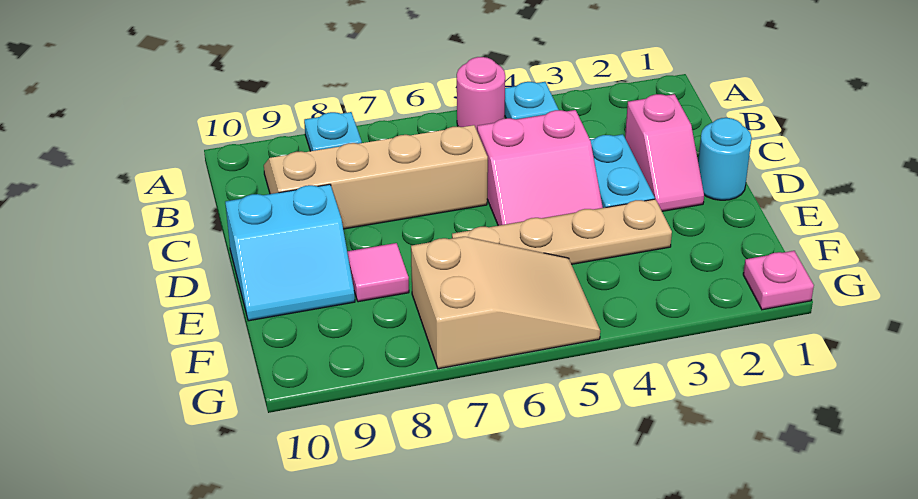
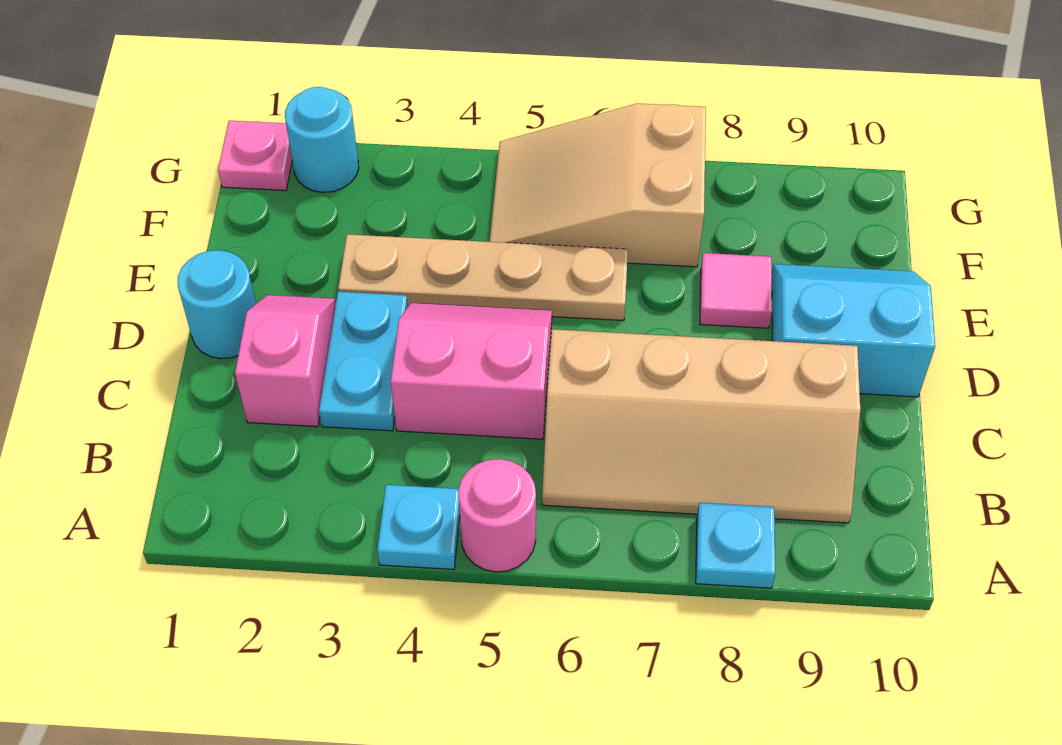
none -> cyan 1x1 round brick [285,87,359,192]

